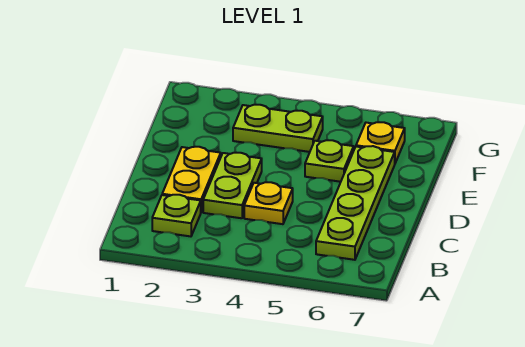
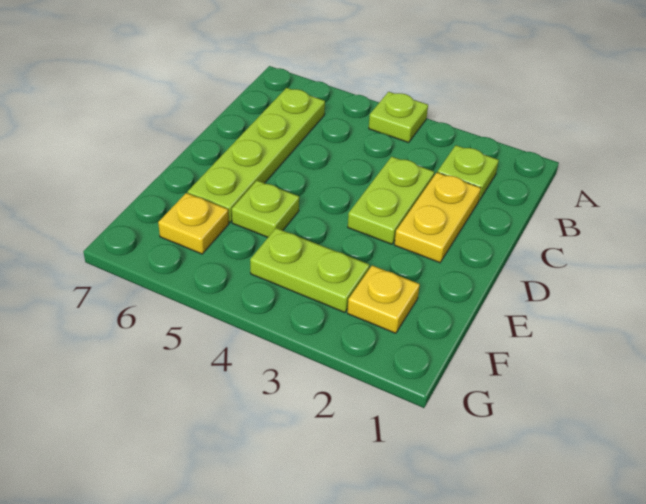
none -> lime 1x1 plate [369,92,428,143]
yellow 1x1 plate [244,182,293,224] -> yellow 1x1 plate moved to [347,266,420,333]

